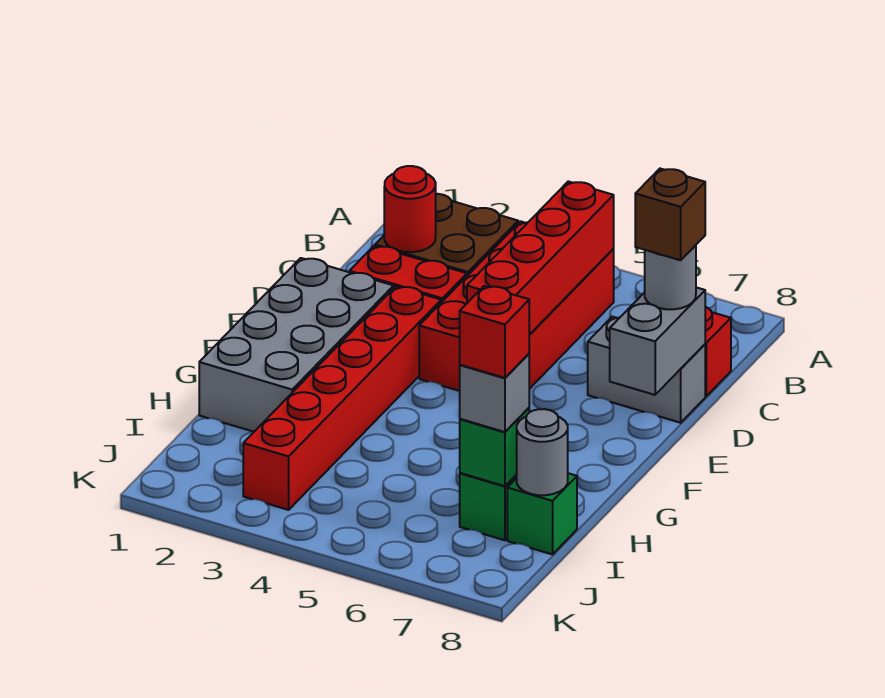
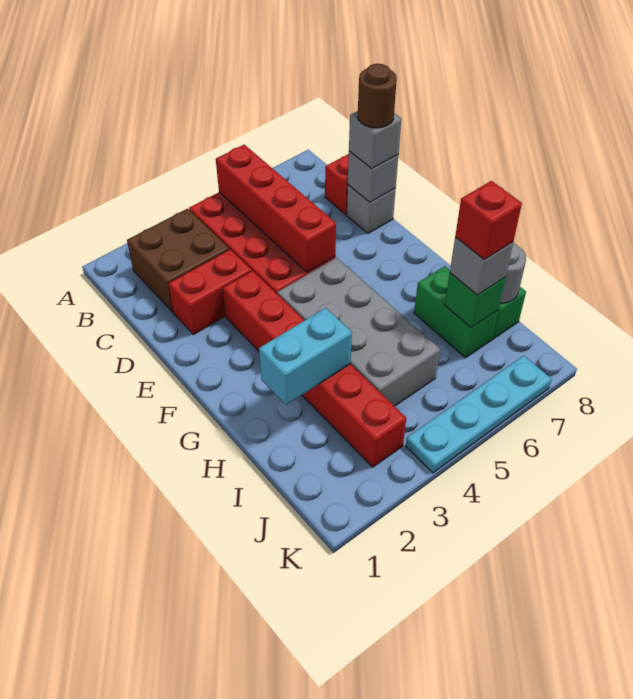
red 1x1 round brick [384,166,436,252] -> none
grey 1x2 brick [588,317,705,423] -> grey 1x1 brick [347,185,396,234]
grey 1x2 brick [610,287,705,395] -> grey 1x1 brick [348,151,398,202]
grey 1x1 round brick [645,245,696,309] -> grey 1x1 brick [349,111,401,169]
brown 1x1 brick [635,169,705,260] -> brown 1x1 round brick [358,64,397,128]
grey 2x4 brick [199,258,394,432] -> grey 2x4 brick moved to [277,258,440,406]
none -> cyan 1x2 brick [259,308,352,405]
none -> cyan 1x4 plate [406,356,552,473]

